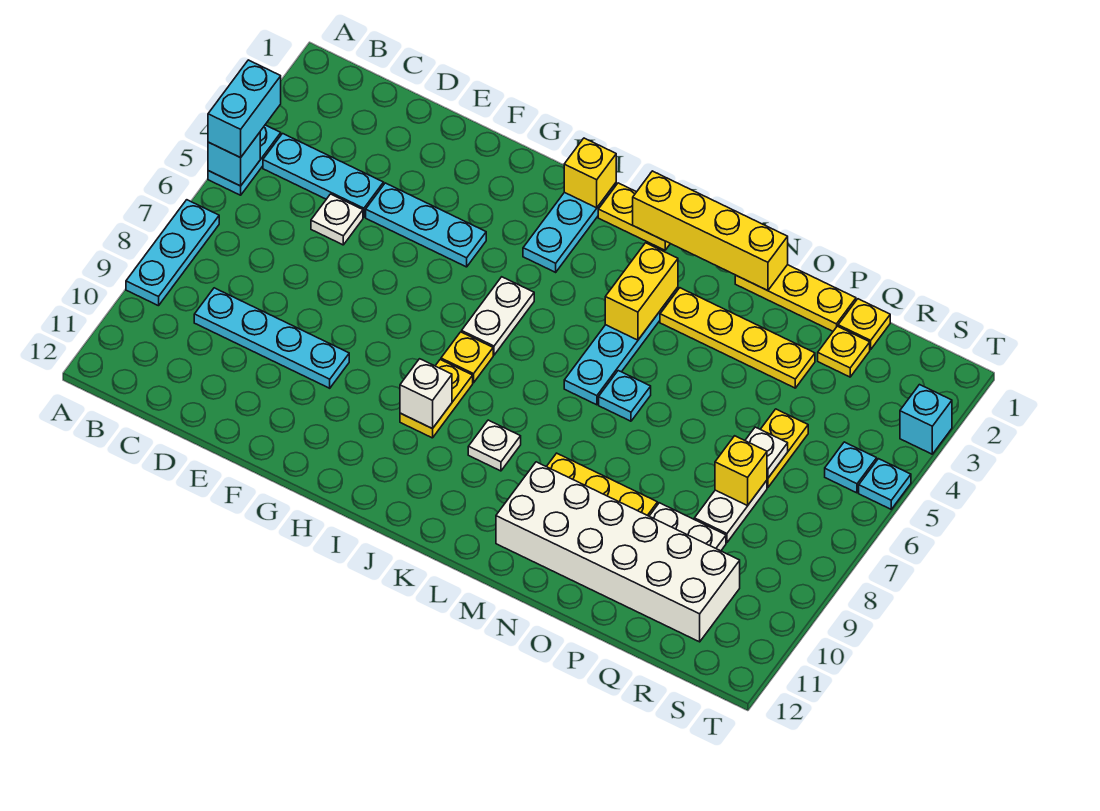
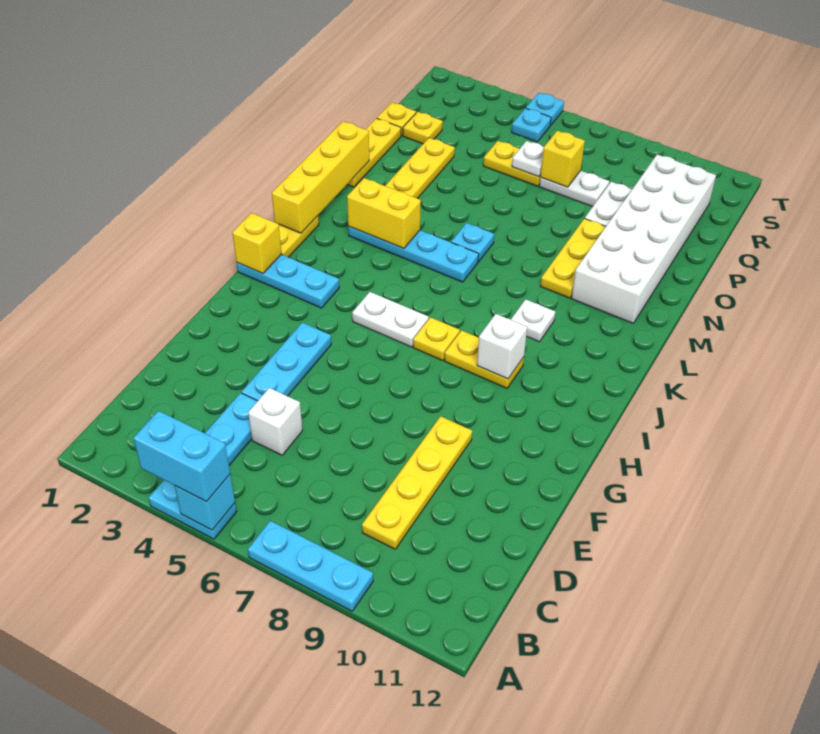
cyan 1x4 plate [194,288,349,388] -> yellow 1x4 plate [362,416,472,549]
white 1x1 plate [311,194,363,245] -> white 1x1 brick [248,388,302,455]
cyan 1x1 brick [900,385,952,454] -> none

